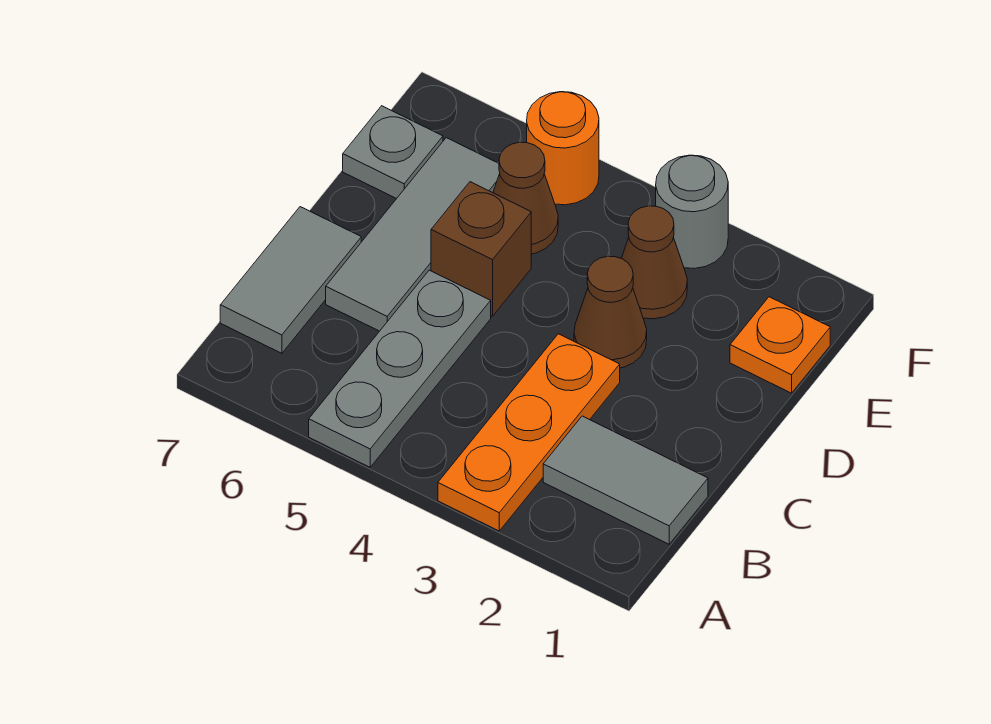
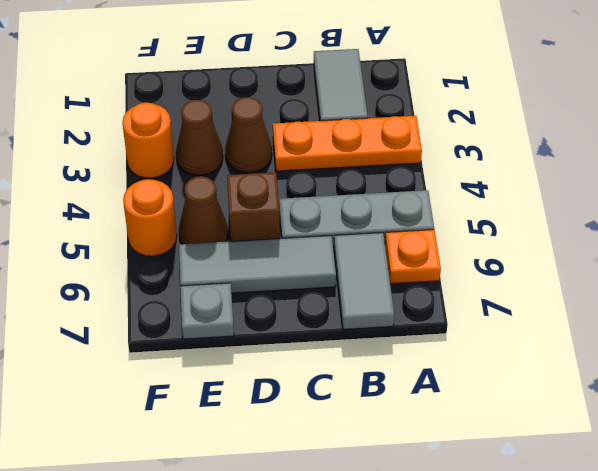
grey 1x2 tile [220,207,361,353] -> grey 1x2 tile turned to [334,233,394,329]
orange 1x1 plate [730,297,830,393] -> orange 1x1 plate moved to [385,230,441,284]
grey 1x1 round brick [656,155,728,269] -> orange 1x1 round brick [122,103,174,178]

